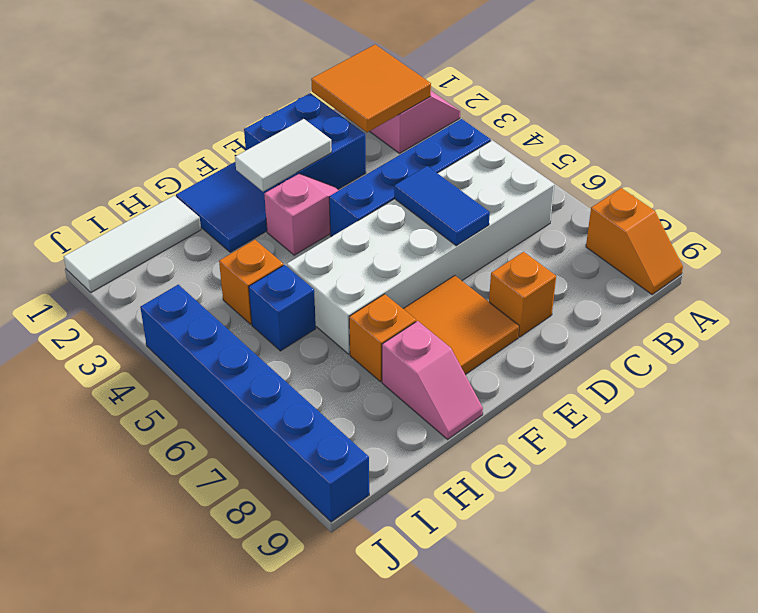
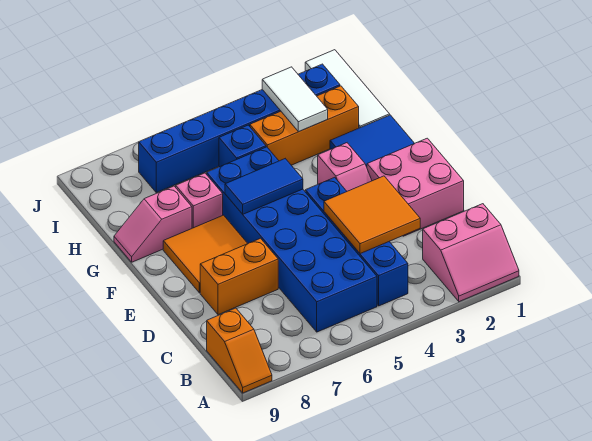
orange 1x2 slope [586,188,683,294] -> orange 1x2 slope turned to [207,308,272,393]
orange 2x2 tile [311,45,431,132] -> orange 2x2 tile moved to [324,176,420,254]
white 2x6 brick [287,140,555,354] -> blue 2x6 brick [207,147,377,332]
blue 2x2 brick [244,93,366,189] -> pink 2x2 brick [367,138,464,236]
blue 1x2 tile [394,166,490,246] -> blue 1x2 tile moved to [225,159,303,214]
orange 1x1 brick [489,252,556,337] -> orange 1x2 brick [200,238,278,315]
white 1x2 tile [235,119,332,192] -> white 1x2 tile moved to [262,67,328,132]
orange 1x1 brick [349,294,416,382] -> pink 1x1 brick [176,173,223,228]
orange 1x1 brick [219,240,283,324] -> orange 1x3 brick [250,86,359,165]
blue 1x6 brick [140,285,369,522] -> blue 1x6 brick moved to [139,64,340,193]

